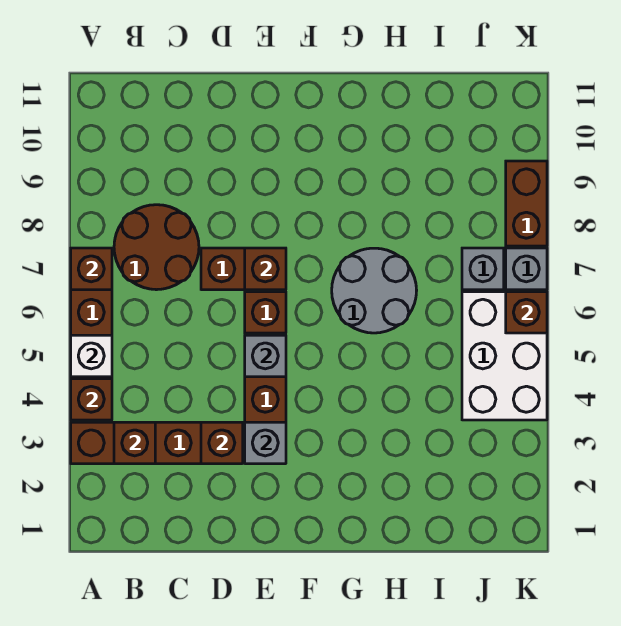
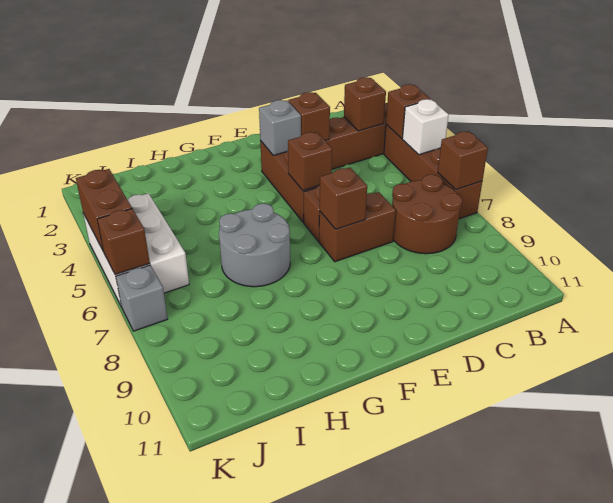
grey 1x1 brick [245,335,286,377] -> brown 1x1 brick [288,132,332,191]
grey 1x1 brick [462,248,504,290] -> none
brown 1x2 brick [506,161,547,246] -> brown 1x2 brick moved to [76,169,132,252]

